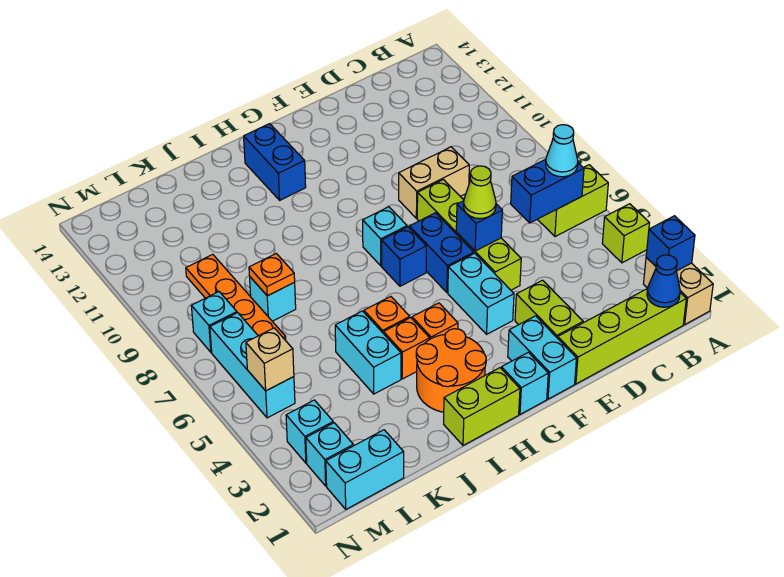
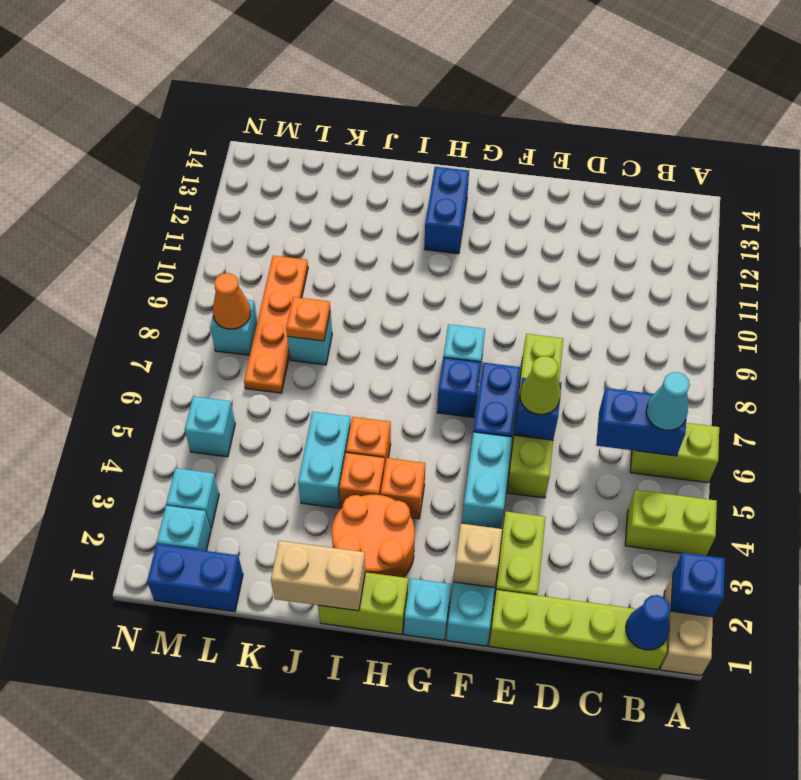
lime 1x1 brick [602,204,649,263] -> lime 1x2 brick [625,490,717,556]
tan 1x2 brick [399,147,469,218] -> tan 1x2 brick moved to [271,541,365,611]
cyan 1x2 brick [326,430,404,509] -> blue 1x2 brick [147,544,243,612]
cyan 1x3 brick [210,313,295,418] -> cyan 1x1 brick [185,396,235,457]
tan 1x1 brick [246,328,294,391] -> tan 1x1 brick moved to [454,524,502,588]
none -> orange 1x1 cone [213,273,251,329]

